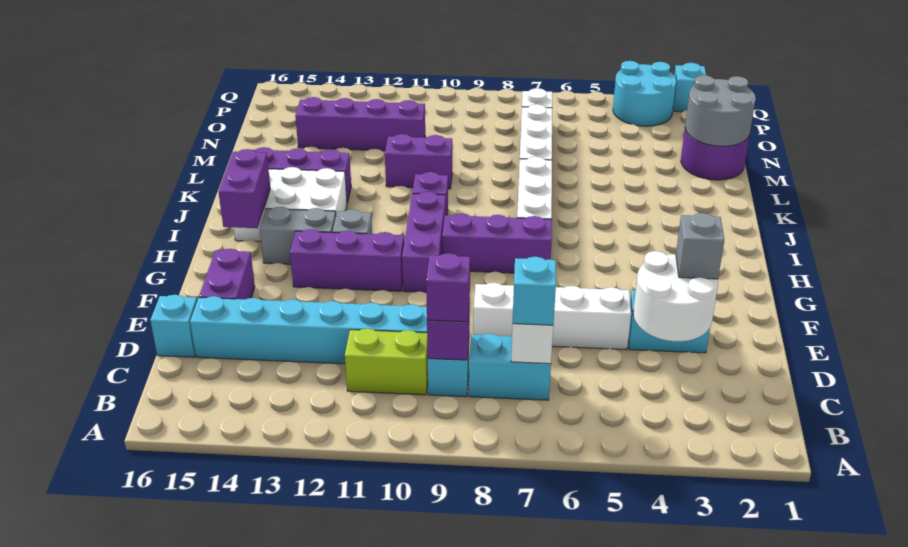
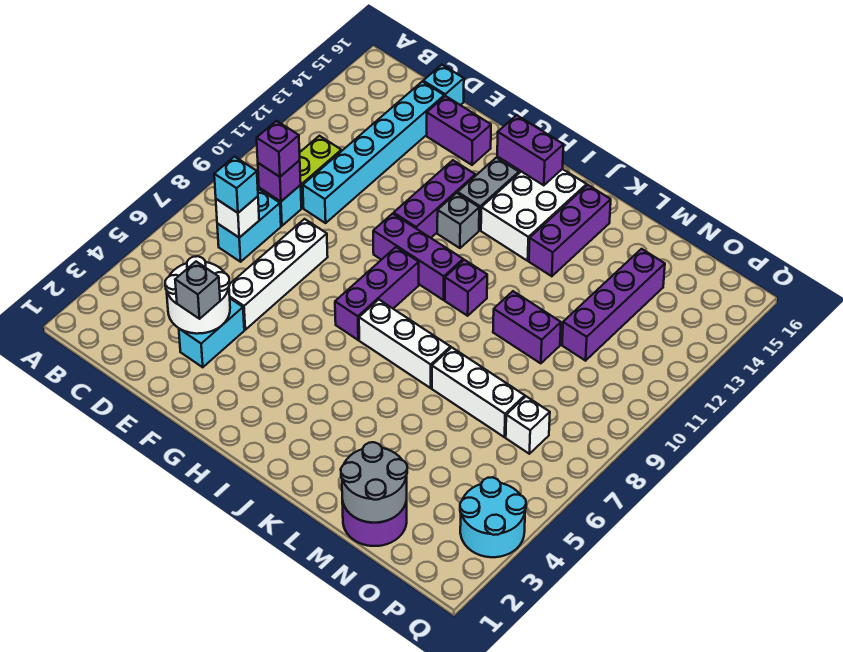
purple 1x2 brick [385,134,452,189] -> purple 1x2 brick turned to [493,291,561,363]
cyan 1x1 brick [673,63,706,112] -> none

